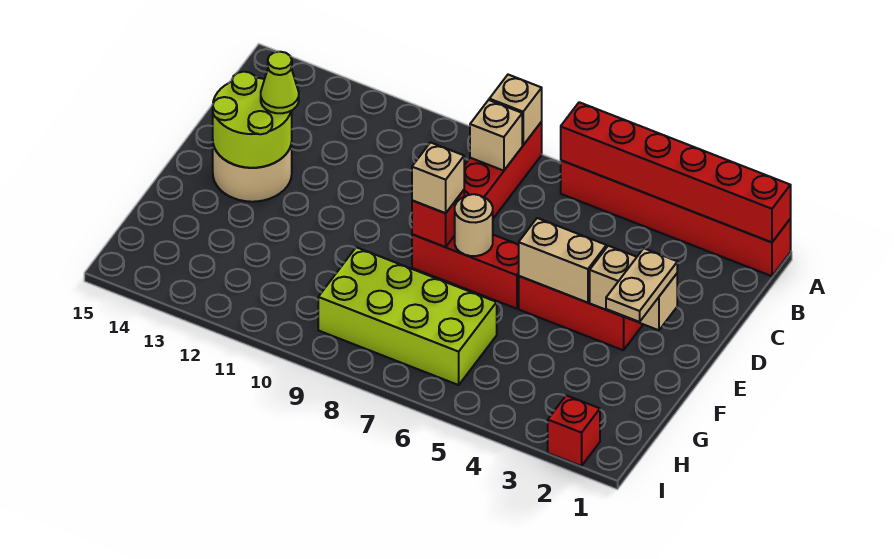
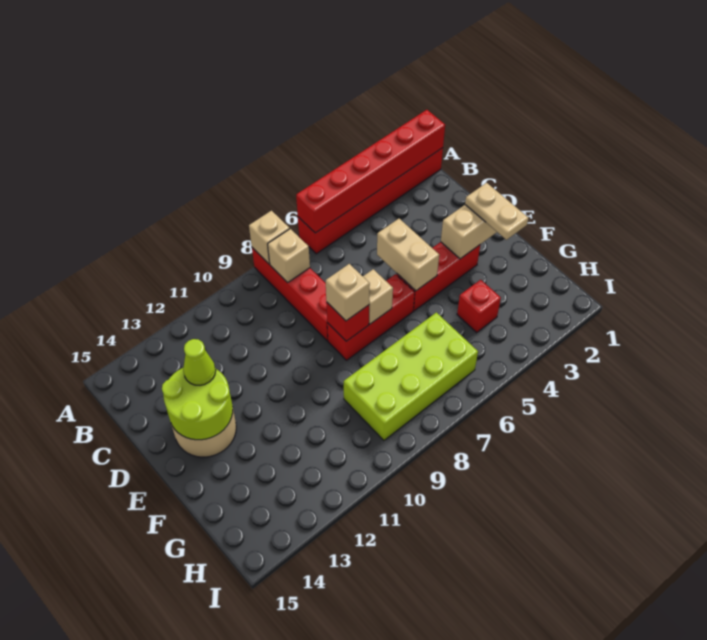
tan 1x2 brick [519,218,606,303] -> tan 1x2 brick turned to [377,219,439,291]
tan 1x1 round brick [455,194,493,256] -> tan 1x1 brick [363,269,393,324]
red 1x1 brick [548,395,600,466] -> red 1x1 brick moved to [457,280,501,332]

